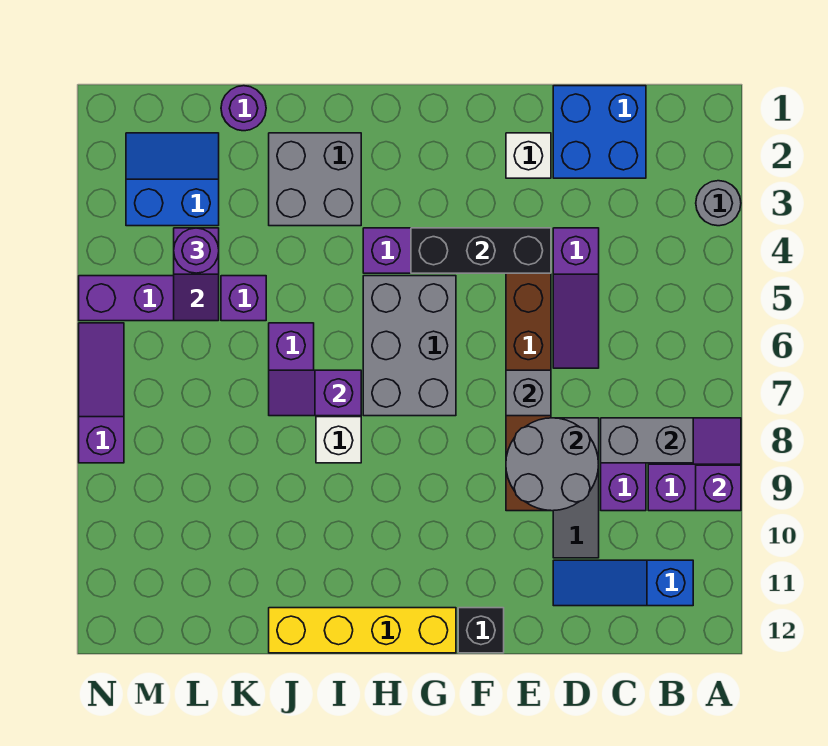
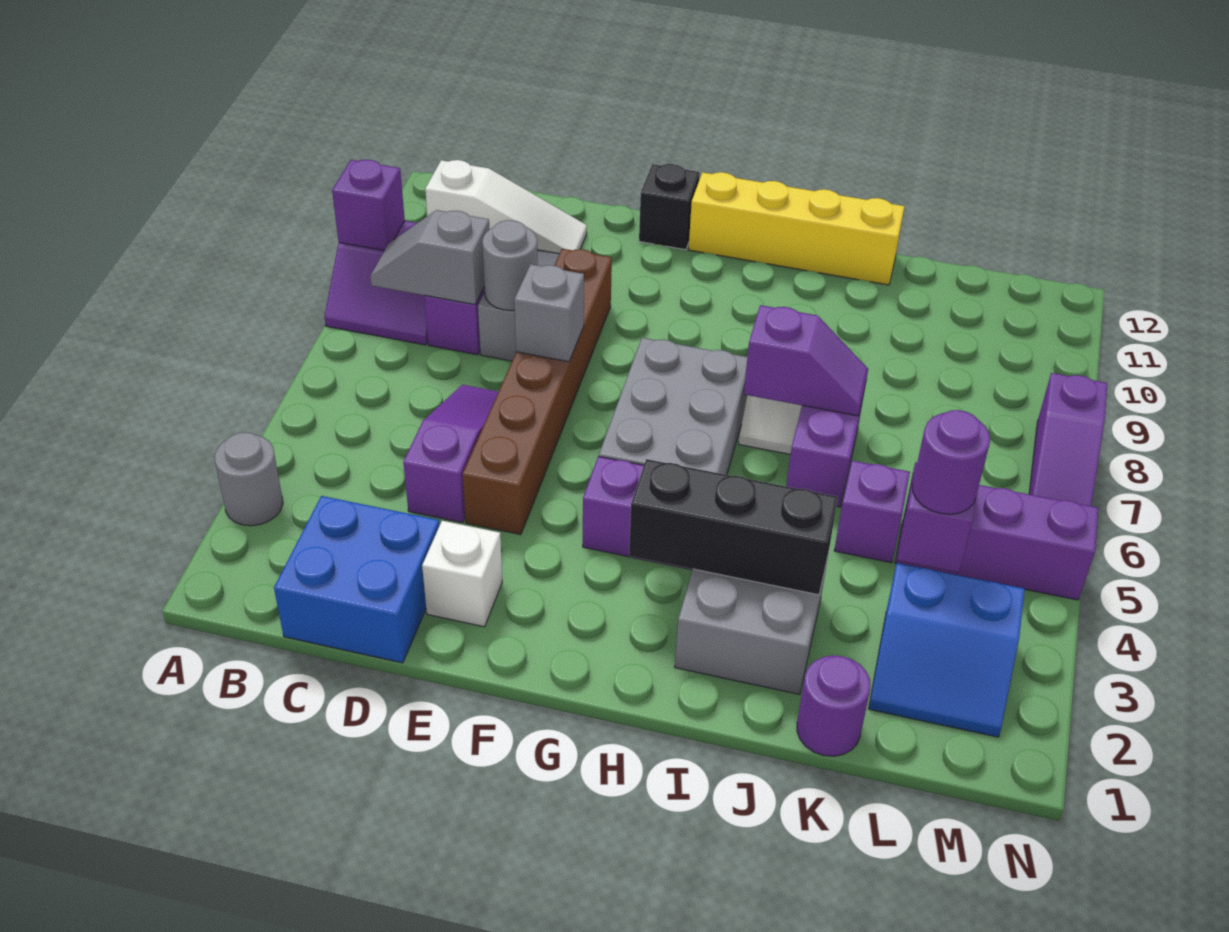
grey 1x2 brick [601,418,693,463] -> grey 1x2 slope [370,210,489,305]
blue 1x3 slope [553,560,693,606] -> white 1x3 slope [425,160,587,254]
grey 2x2 round brick [506,418,599,511] -> grey 1x1 round brick [482,220,538,310]
black 1x3 brick [411,228,551,273] -> black 1x3 brick moved to [629,459,838,595]

